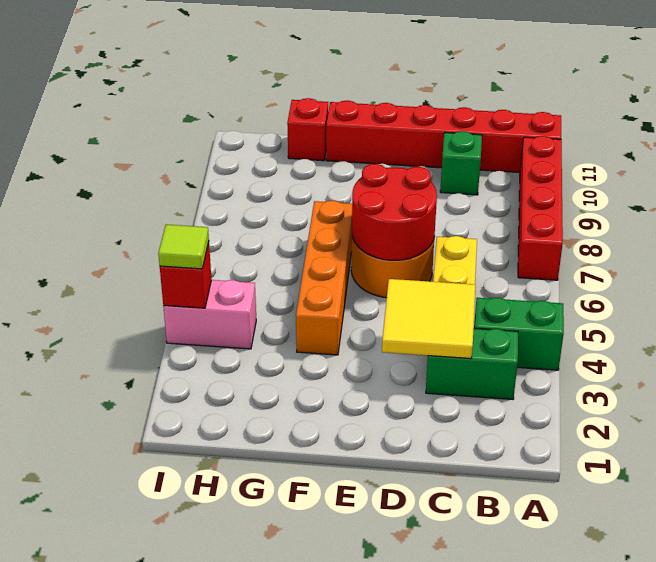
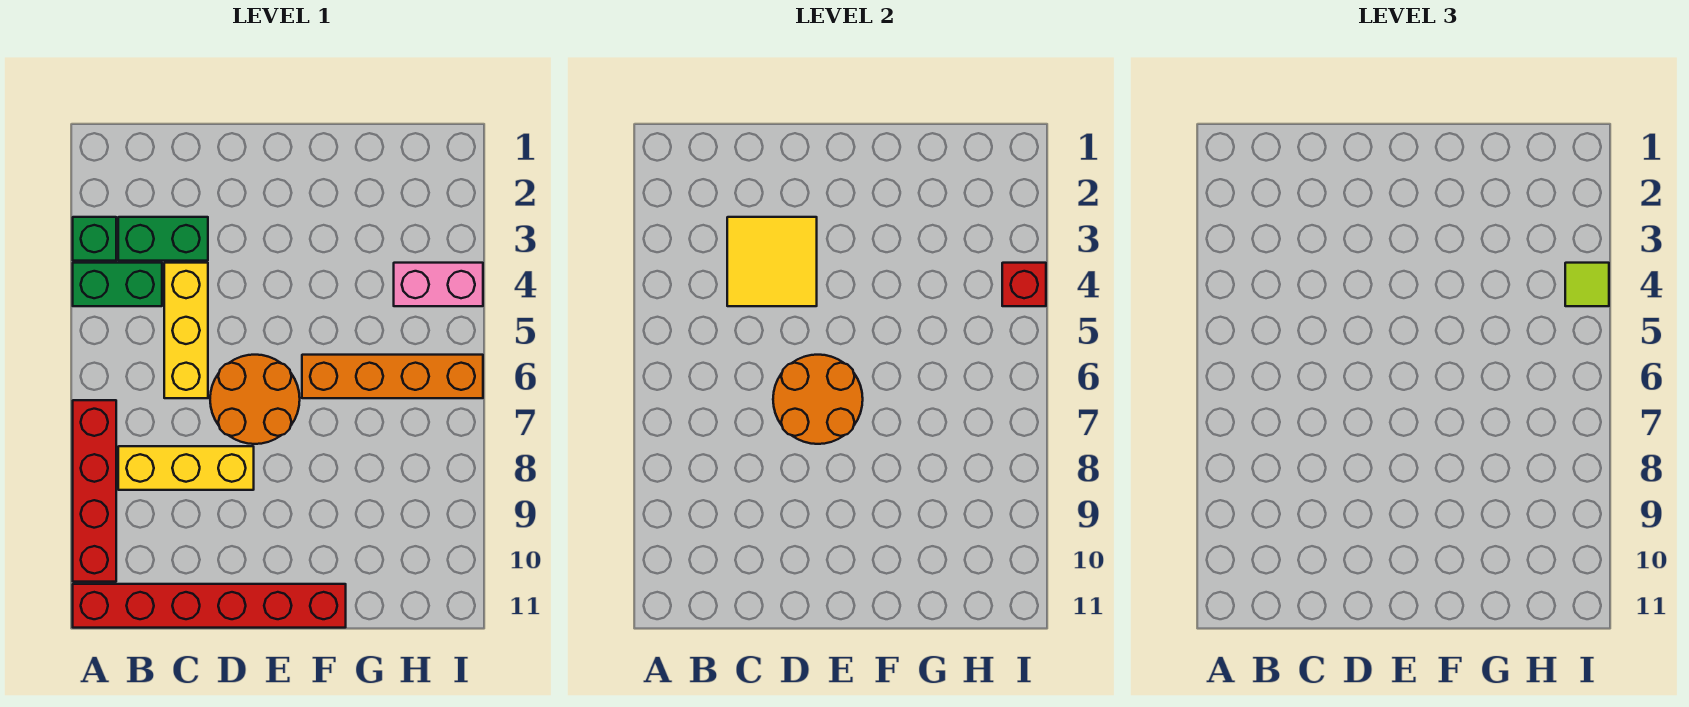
none -> yellow 1x3 brick [118,446,254,490]
green 1x1 brick [440,131,482,195] -> green 1x1 brick moved to [73,217,116,261]
red 2x2 round brick [352,164,437,260] -> orange 2x2 round brick [773,355,863,444]
orange 1x4 brick [296,200,352,355] -> orange 1x4 brick turned to [302,355,483,398]
red 1x1 brick [287,98,328,161] -> none

